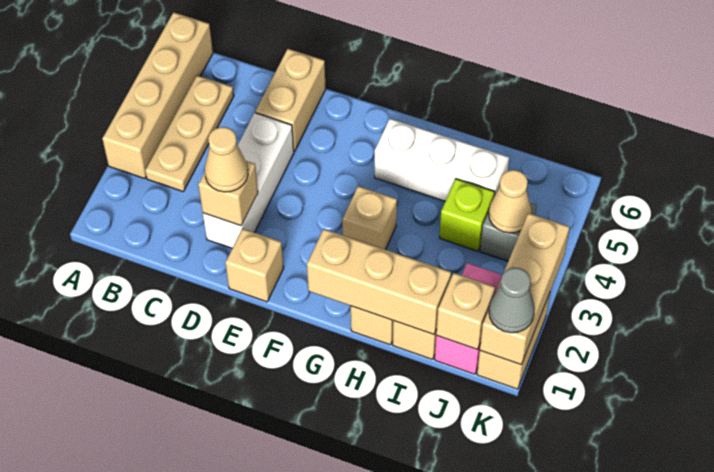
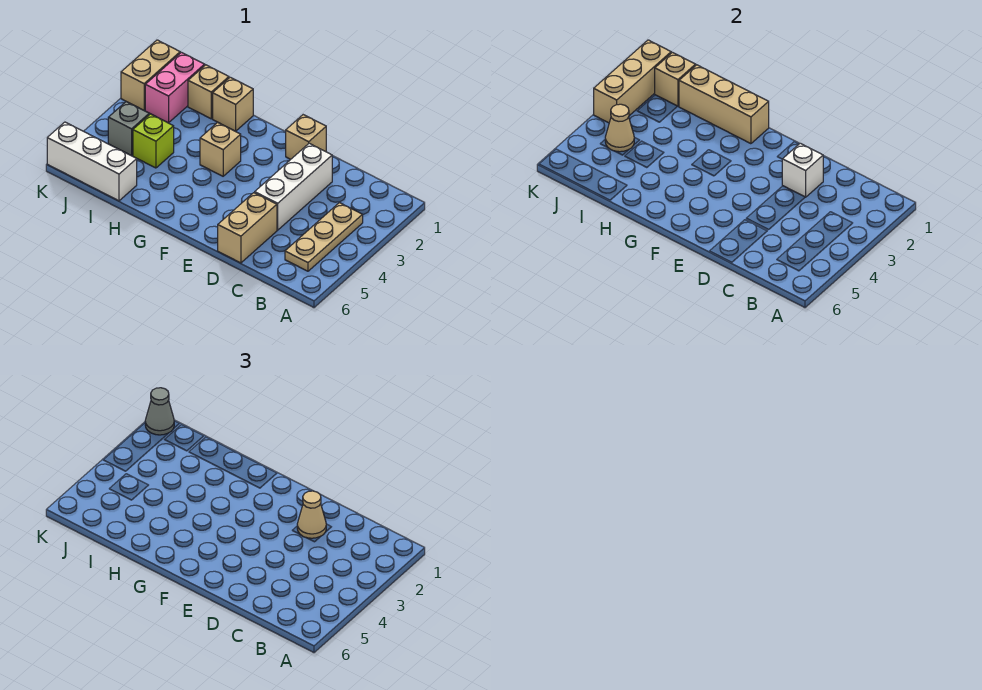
tan 1x4 brick [102,12,213,179] -> none
tan 1x1 brick [198,161,258,226] -> white 1x1 brick [782,143,823,197]
white 1x3 brick [375,119,509,201] -> white 1x3 brick moved to [47,122,137,201]

